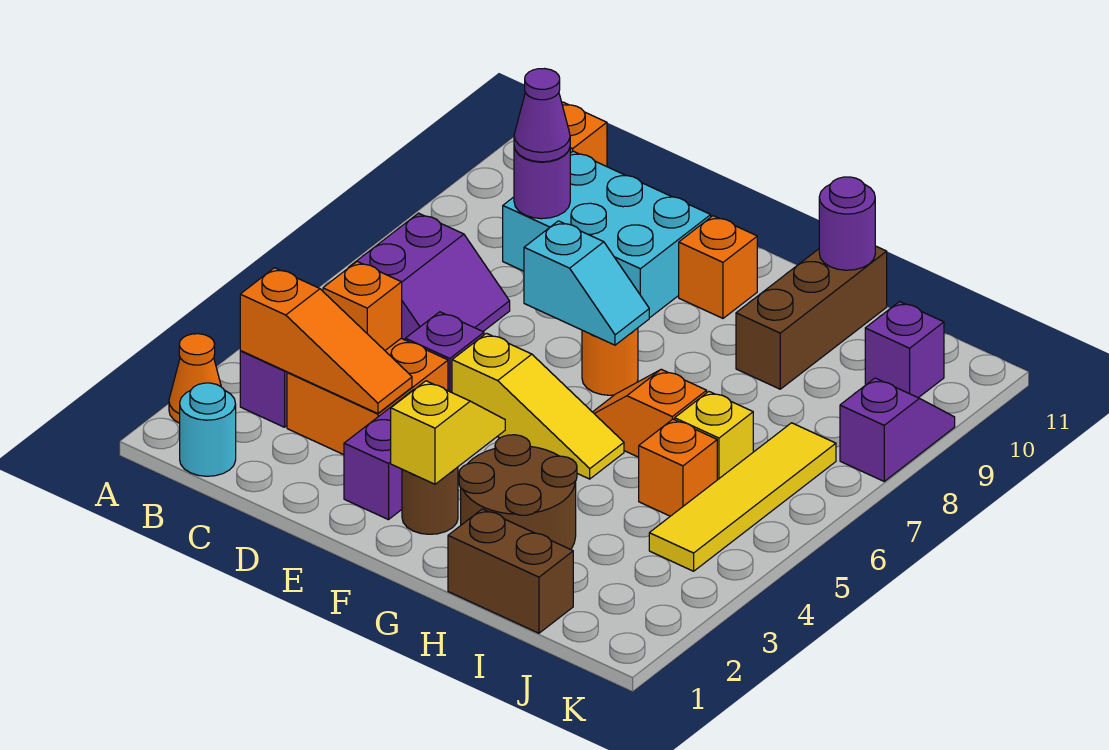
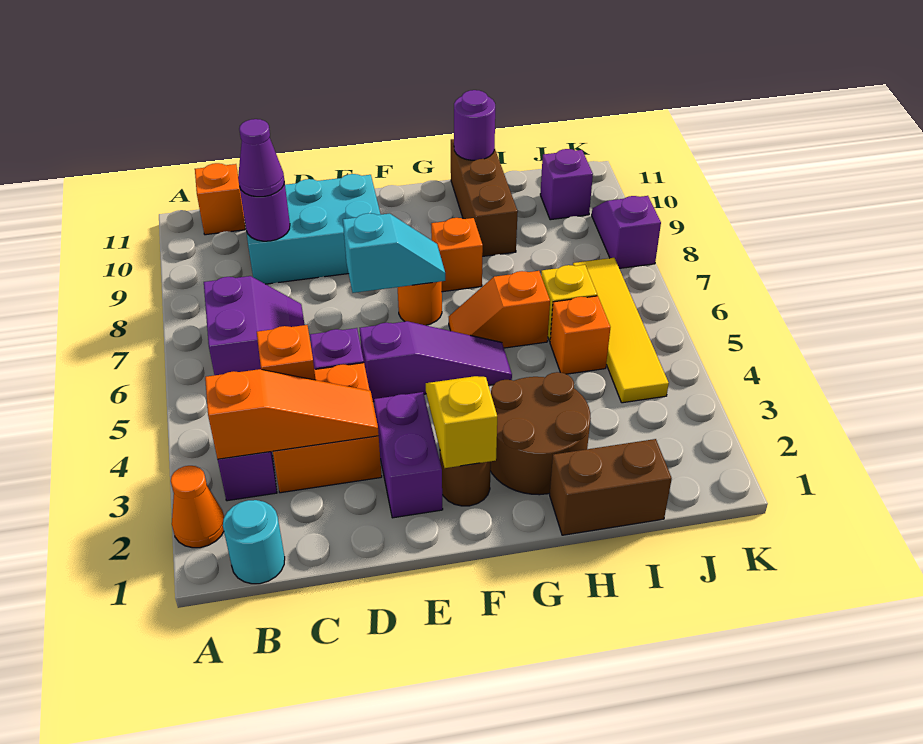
yellow 1x3 slope [452,333,624,479] -> purple 1x3 slope [360,321,512,402]
orange 1x1 brick [679,216,757,318] -> orange 1x1 brick moved to [431,218,483,292]

